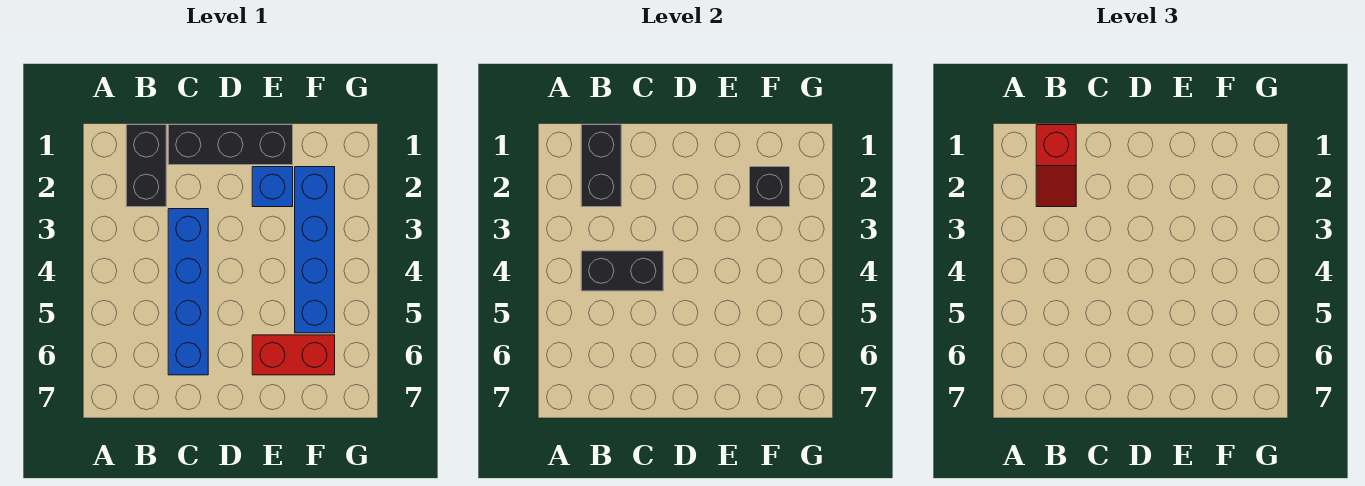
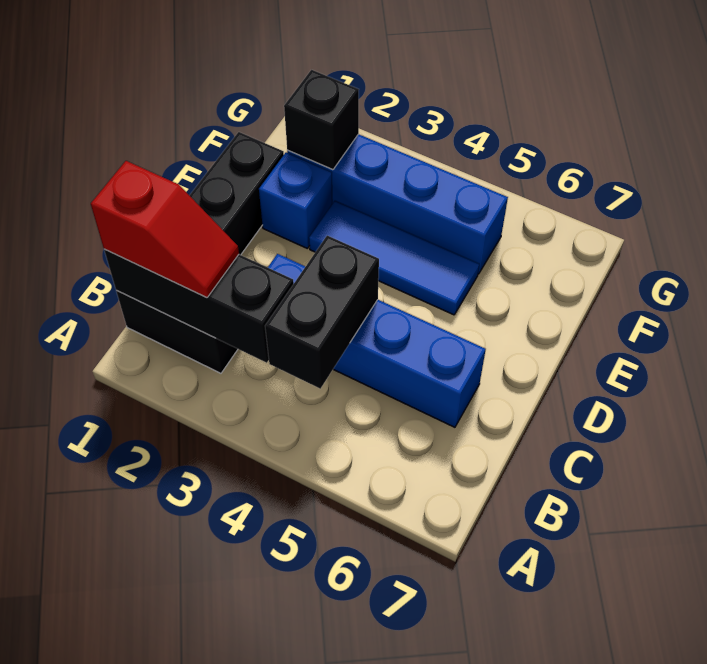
black 1x2 brick [581,125,621,207] -> black 1x3 brick [104,249,294,363]
none -> blue 1x3 tile [309,201,479,315]
red 1x2 brick [252,335,335,375] -> none

